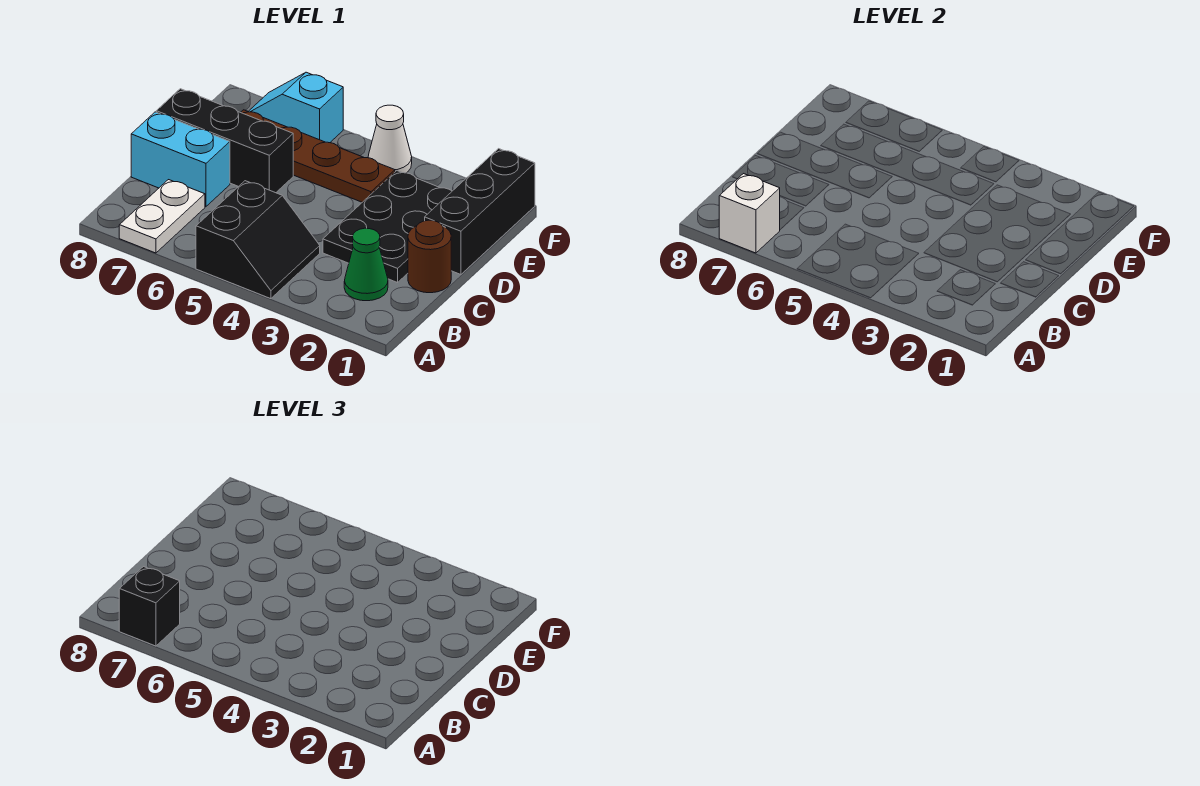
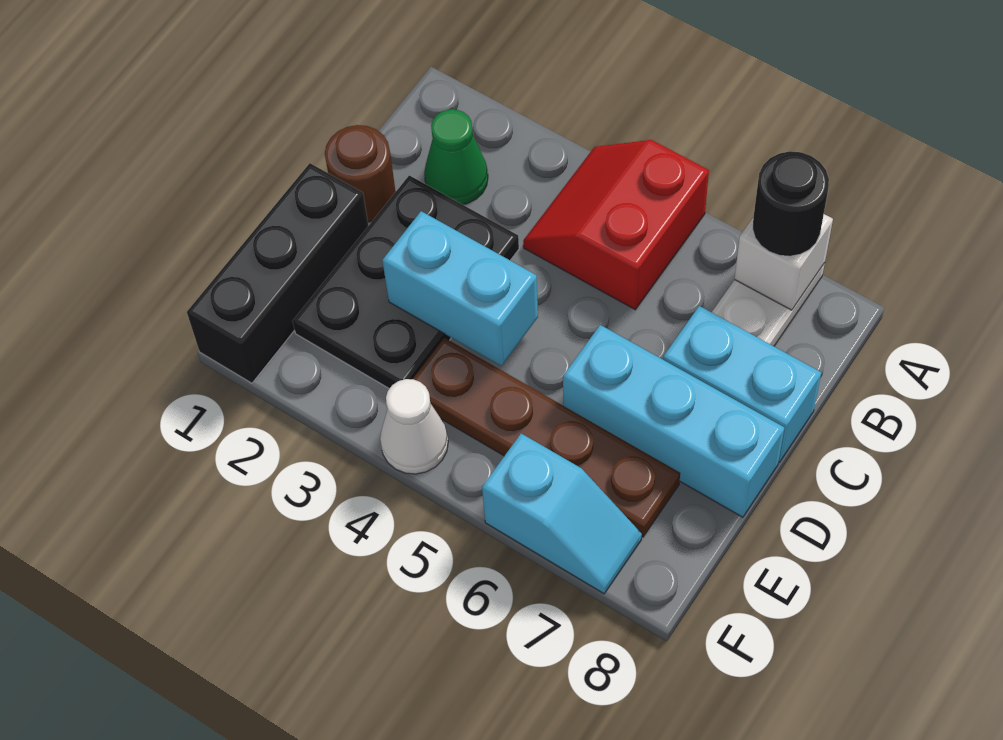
black 2x2 slope [196,181,320,299] -> red 2x2 slope [523,140,709,310]
black 1x1 brick [119,567,180,646] -> black 1x1 round brick [752,151,829,256]
none -> cyan 1x2 brick [382,211,538,366]
black 1x3 brick [156,89,293,193] -> cyan 1x3 brick [563,325,784,517]

